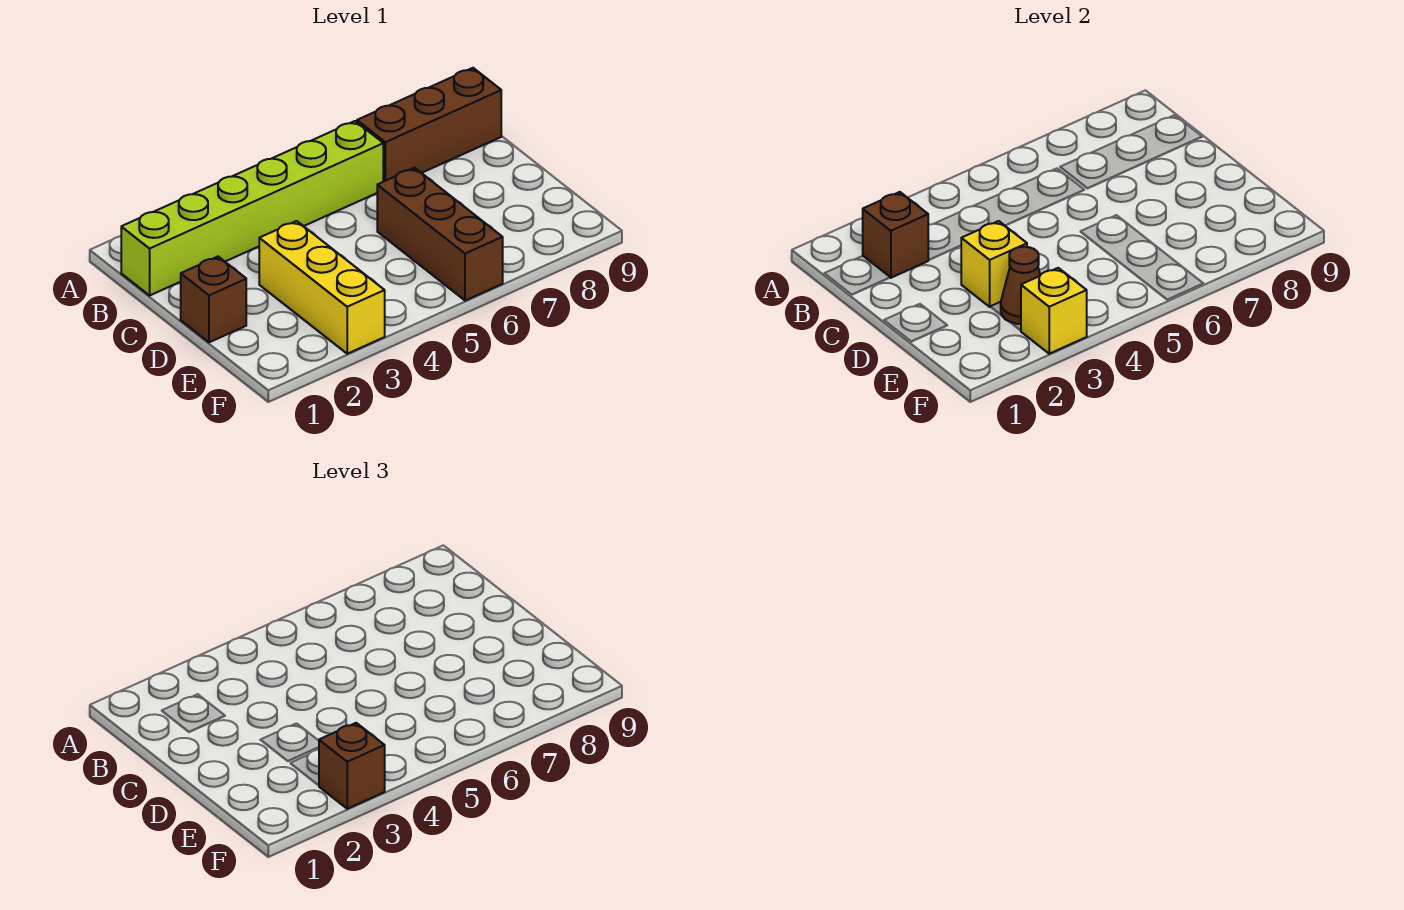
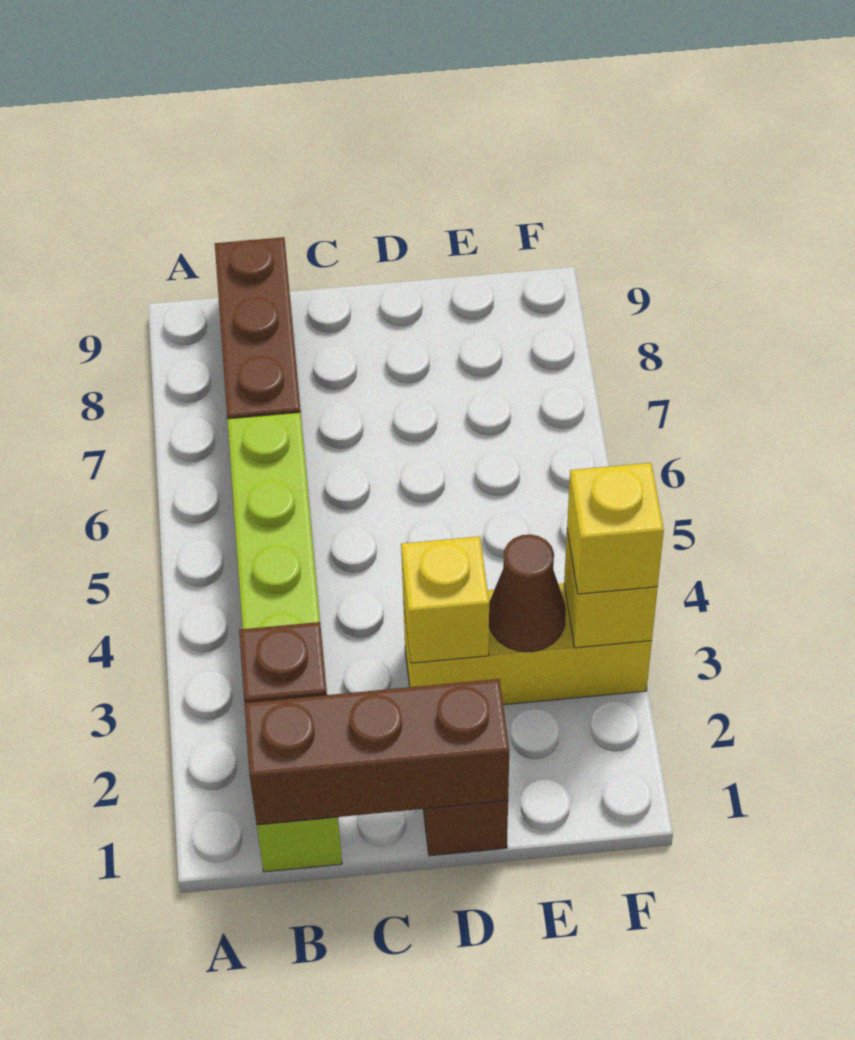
brown 1x3 brick [377,168,503,301] -> brown 1x3 brick moved to [244,679,509,825]
brown 1x1 brick [319,723,385,809] -> yellow 1x1 brick [567,463,664,594]

